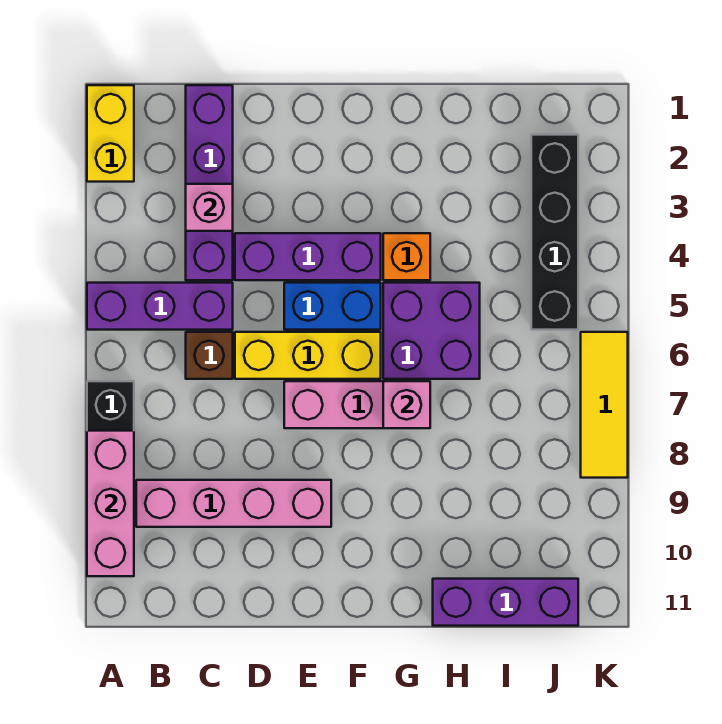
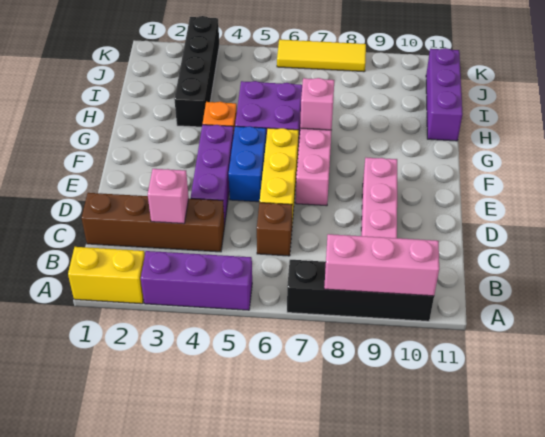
purple 1x3 brick [87,283,233,330] -> purple 1x3 brick turned to [141,251,252,310]
purple 1x4 brick [186,85,233,280] -> brown 1x4 brick [82,193,225,252]
black 1x4 brick [531,135,578,330] -> black 1x4 brick turned to [174,16,219,127]

